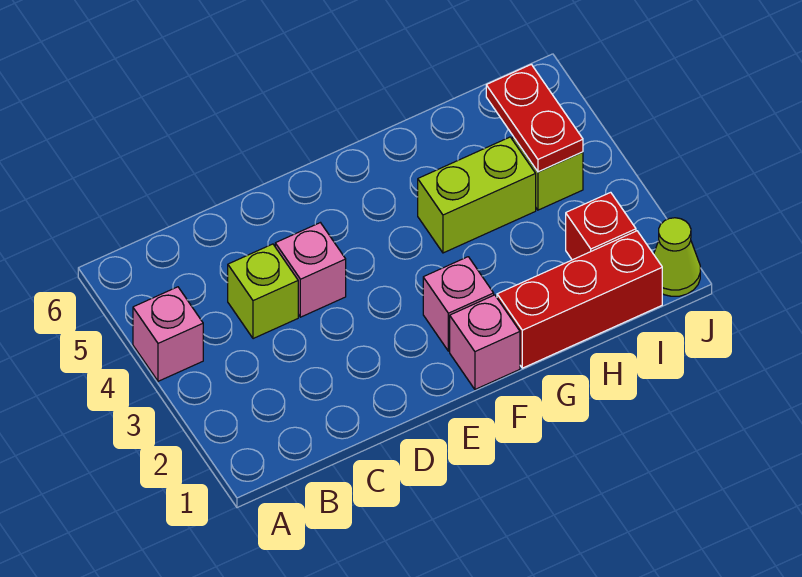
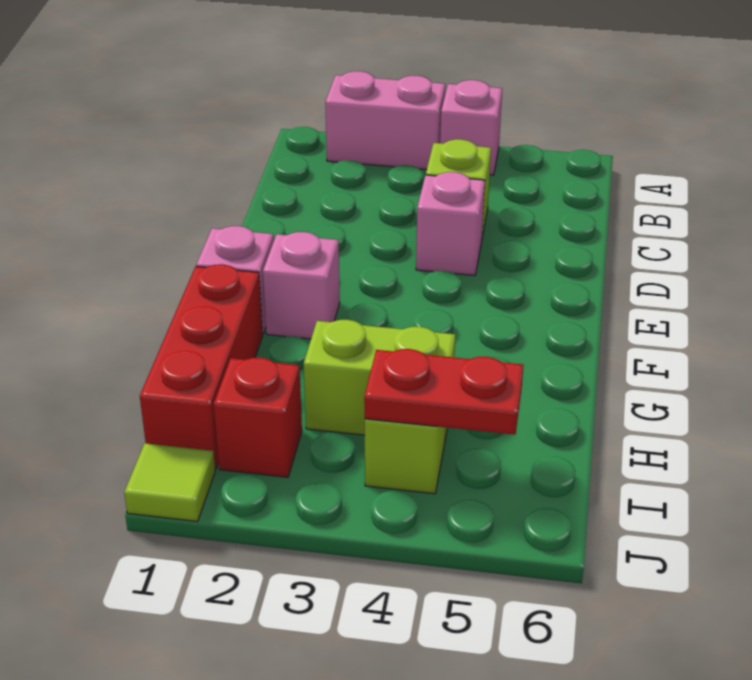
none -> pink 1x2 brick [325,71,445,170]
lime 1x2 brick [418,137,536,253] -> lime 1x2 brick turned to [304,320,455,443]
lime 1x1 cone [654,218,700,296] -> lime 1x1 tile [124,443,215,522]

